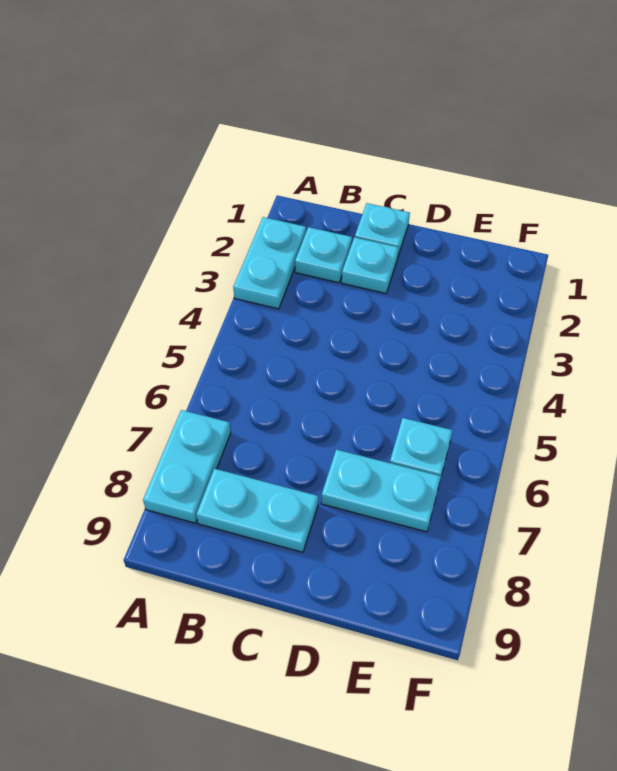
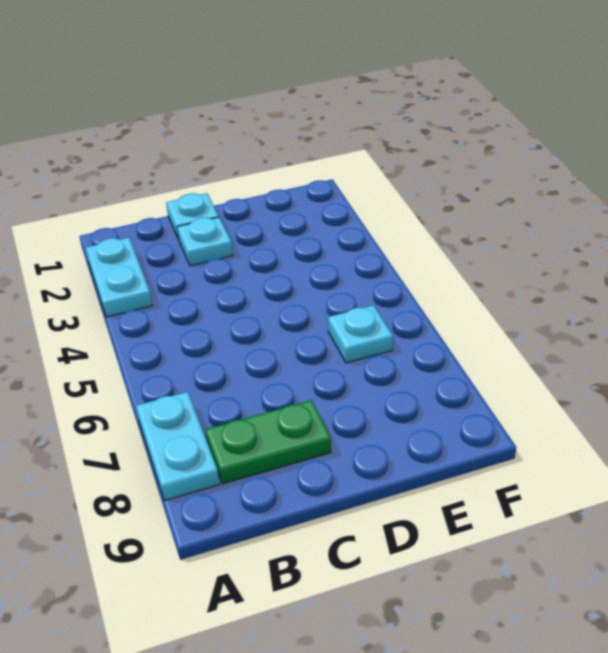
cyan 1x1 plate [295,227,352,283] -> none
cyan 1x2 plate [196,469,318,552] -> green 1x2 plate [205,400,331,484]
cyan 1x2 plate [321,450,441,532] -> none

